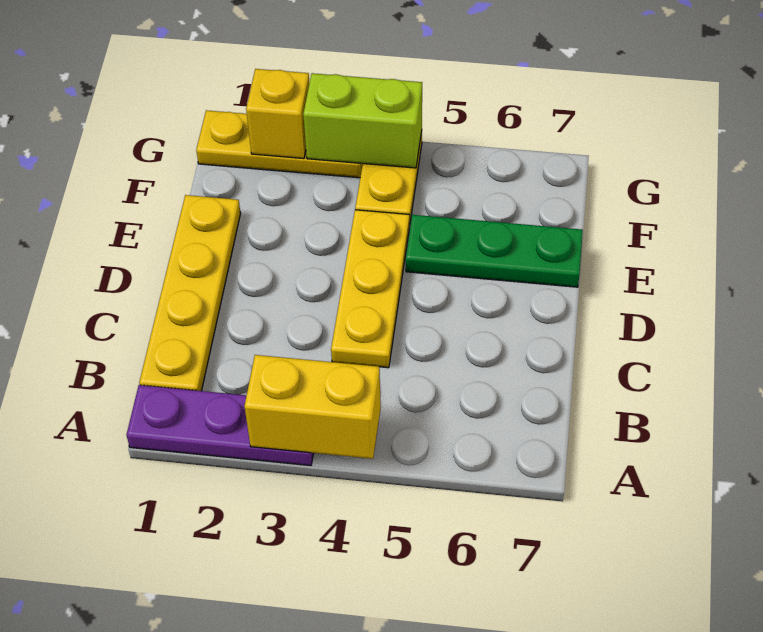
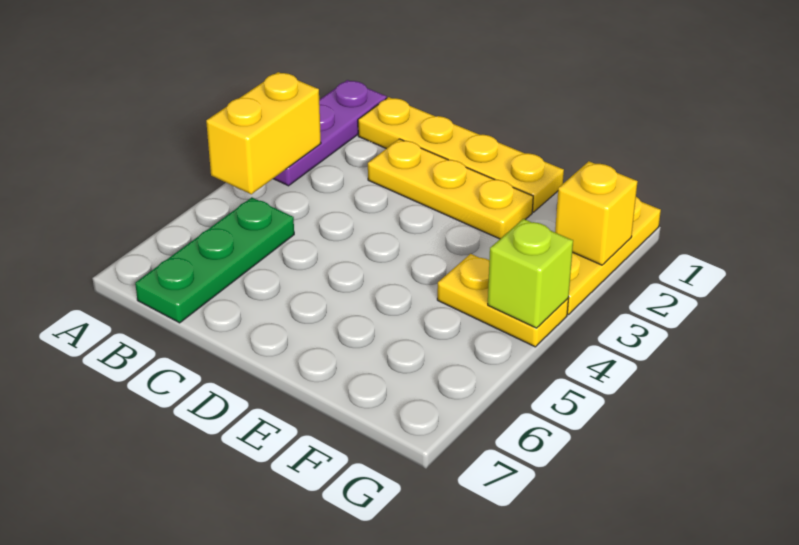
yellow 1x3 plate [331,210,409,368] -> yellow 1x3 plate moved to [368,139,533,239]
green 1x3 plate [406,215,583,287] -> green 1x3 plate moved to [135,197,294,323]
lime 1x2 brick [303,73,422,168] -> lime 1x1 brick [488,219,573,328]

